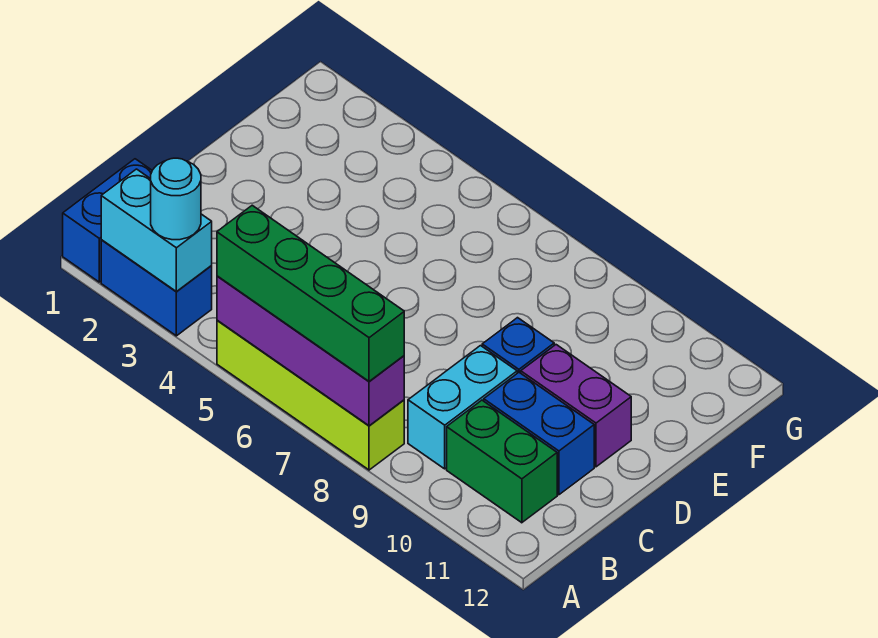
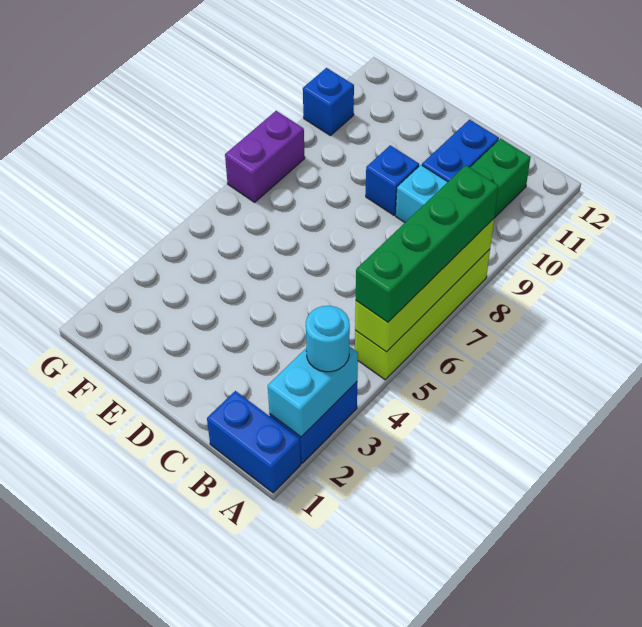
purple 1x4 brick [217,276,404,426] -> lime 1x4 brick [355,219,494,352]
purple 1x2 brick [521,345,631,467] -> purple 1x2 brick moved to [225,111,305,202]
none -> blue 1x1 brick [303,68,354,136]

